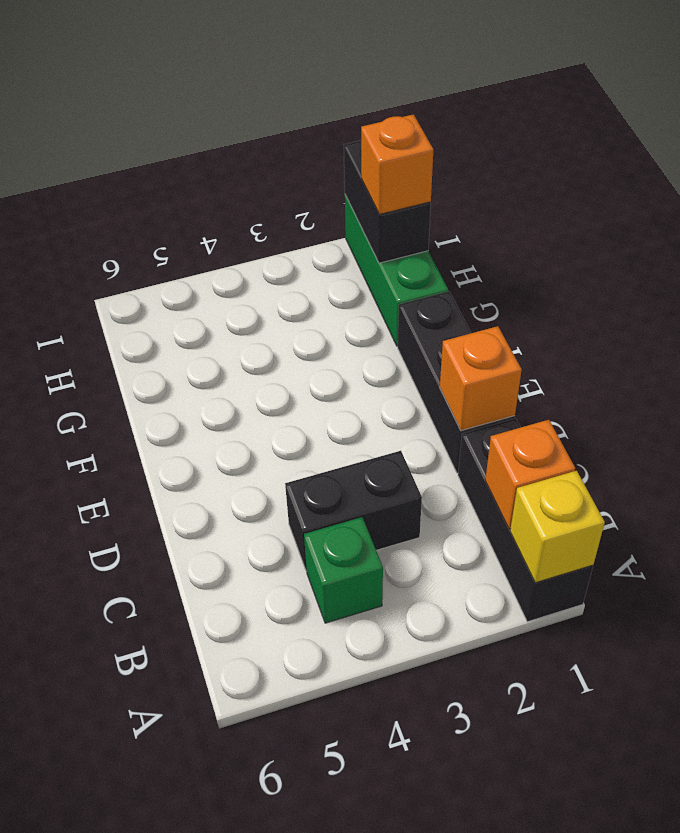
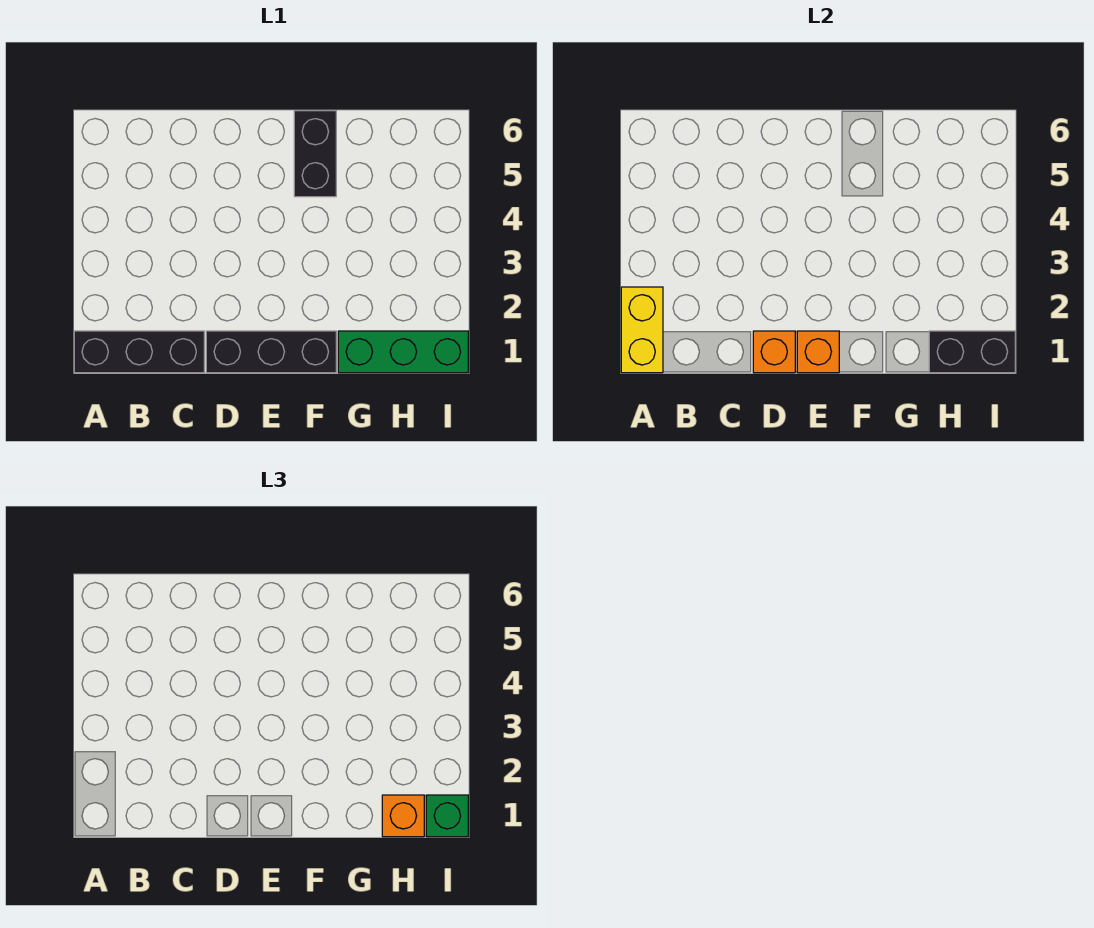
yellow 1x1 brick [510,471,605,583] -> yellow 1x2 brick [621,287,663,373]
orange 1x1 brick [485,420,575,529] -> orange 1x1 brick moved to [797,331,839,373]
green 1x1 brick [304,517,383,623] -> green 1x1 brick moved to [426,795,468,837]
black 1x2 brick [285,451,422,571] -> black 1x2 brick moved to [294,111,336,197]

